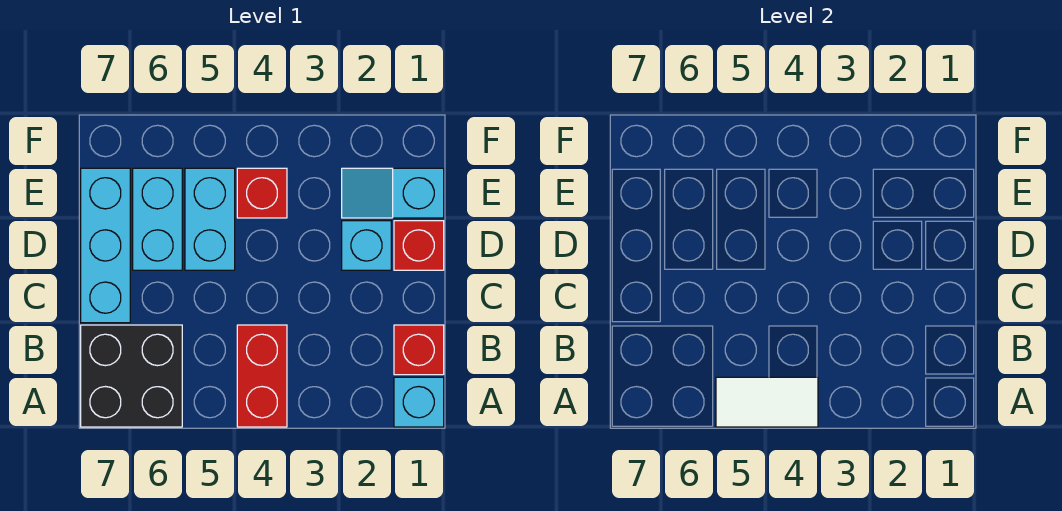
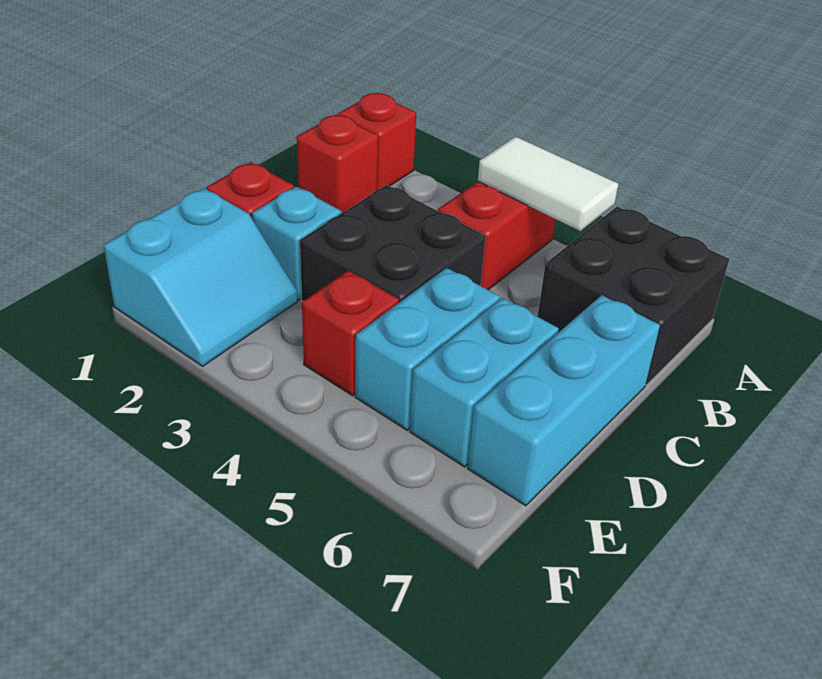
cyan 1x1 brick [394,377,444,427] -> red 1x1 brick [338,93,416,189]
none -> black 2x2 brick [300,185,486,302]
cyan 1x2 slope [342,168,444,218] -> cyan 2x2 slope [104,188,297,366]

